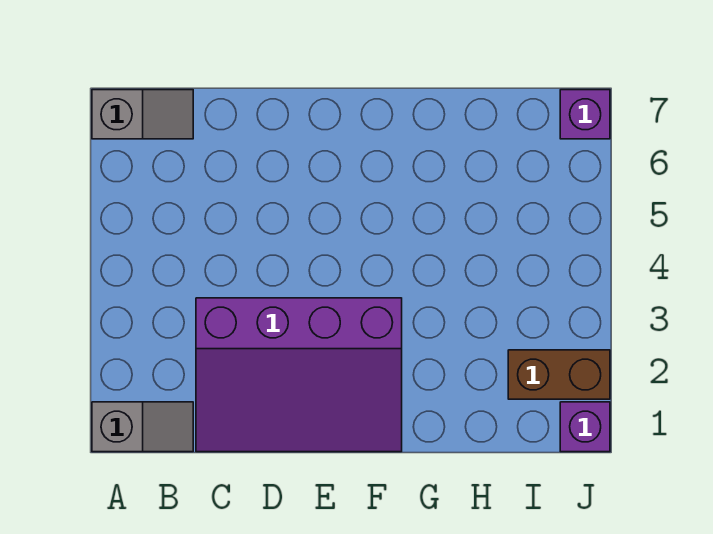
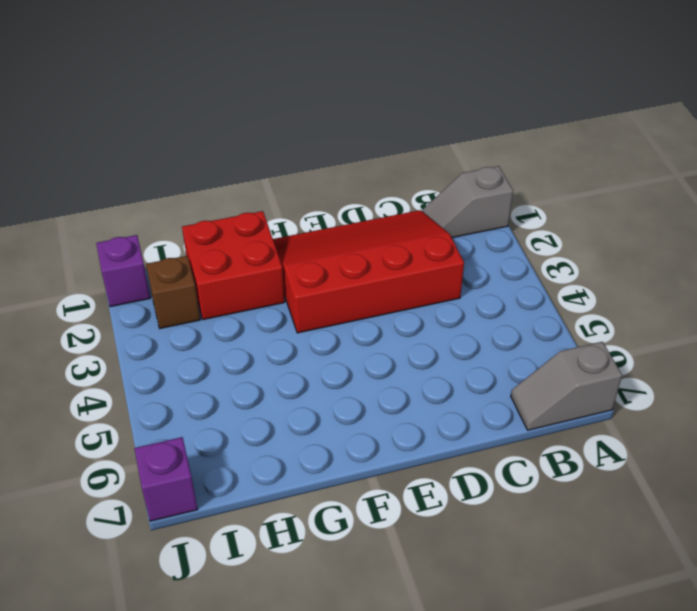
purple 3x4 slope [196,298,402,452] -> red 3x4 slope [273,210,464,333]
none -> red 2x2 brick [182,211,285,320]
brown 1x2 brick [508,350,610,399] -> brown 1x1 brick [146,256,200,328]

